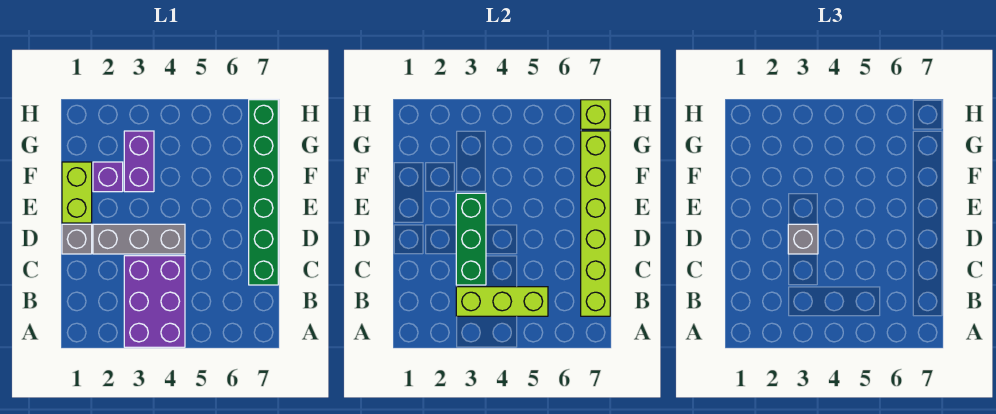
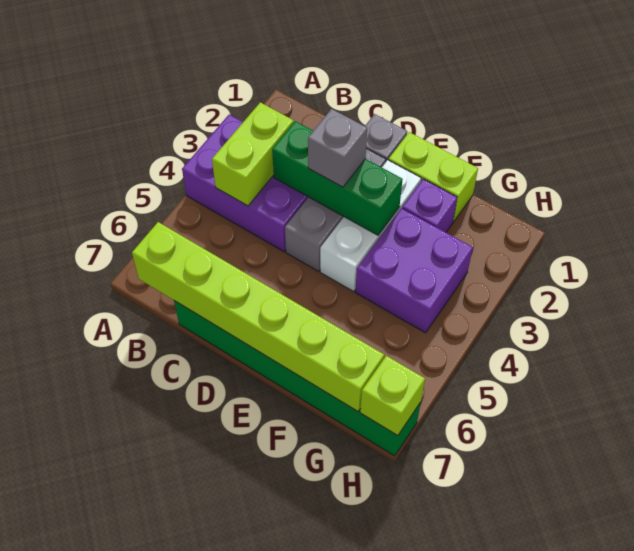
lime 1x3 brick [456,287,548,316] -> lime 1x2 brick [212,102,294,206]
none -> white 1x3 brick [320,160,421,291]
purple 1x2 brick [124,131,154,192] -> purple 2x2 brick [355,208,473,333]

